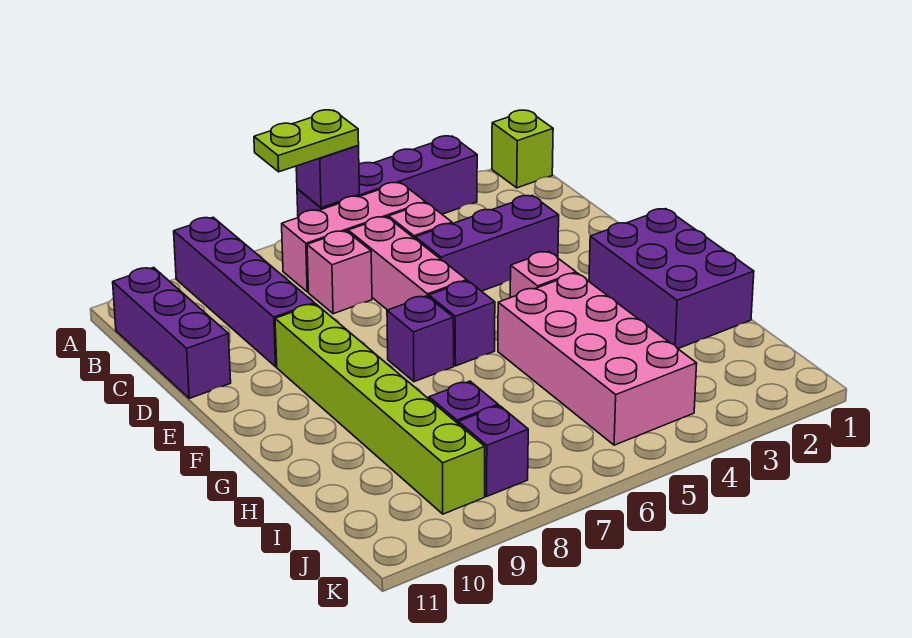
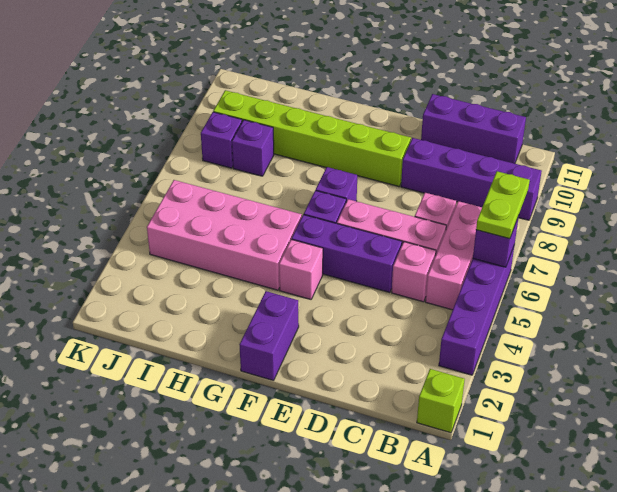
purple 1x3 brick [415,195,559,291] -> purple 1x3 brick turned to [292,215,402,292]
purple 2x3 brick [589,209,754,349] -> purple 1x2 brick [239,291,299,381]

